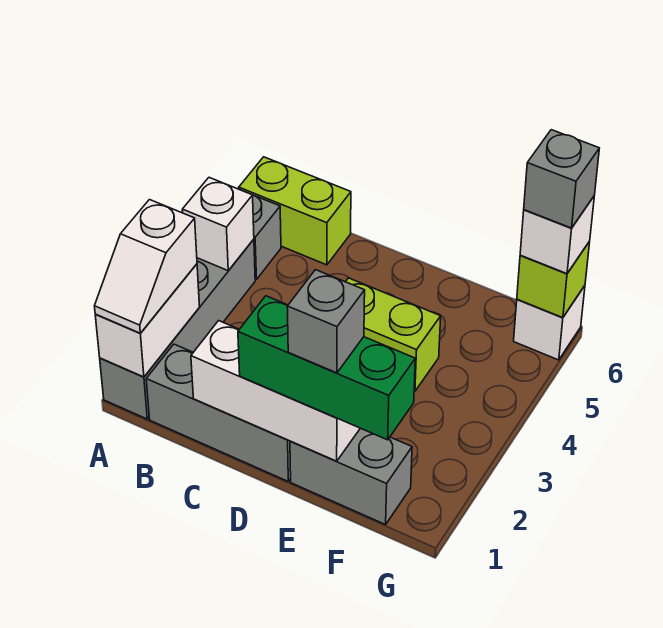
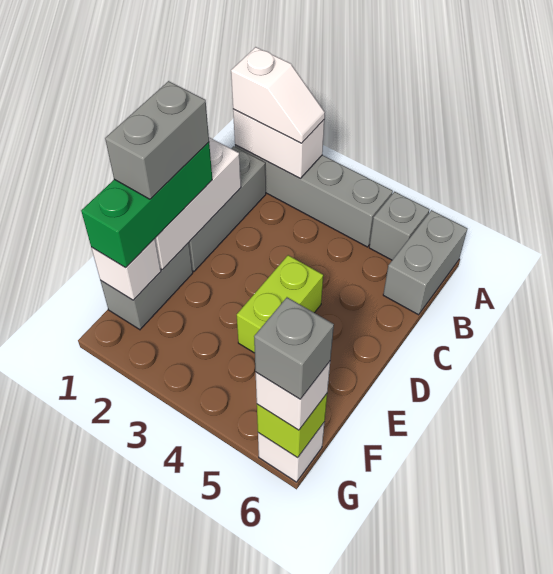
white 1x2 slope [95,200,197,333] -> white 1x2 slope turned to [231,47,325,143]
white 1x1 brick [182,178,254,271] -> white 1x1 brick moved to [91,239,161,300]
lime 1x2 brick [239,157,351,265] -> grey 1x2 brick [383,210,467,315]
grey 1x1 brick [287,270,365,373] -> grey 1x2 brick [105,81,209,199]

